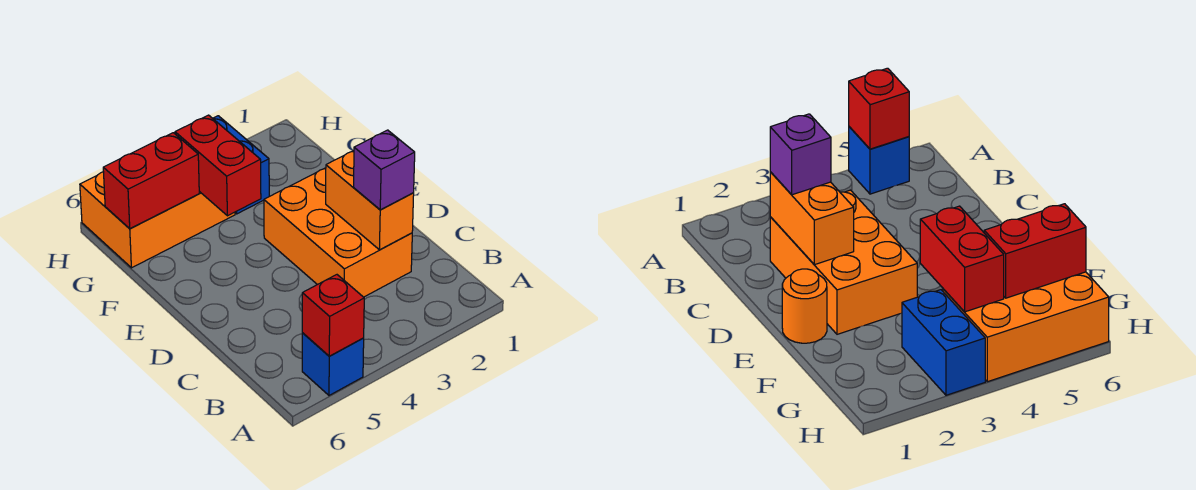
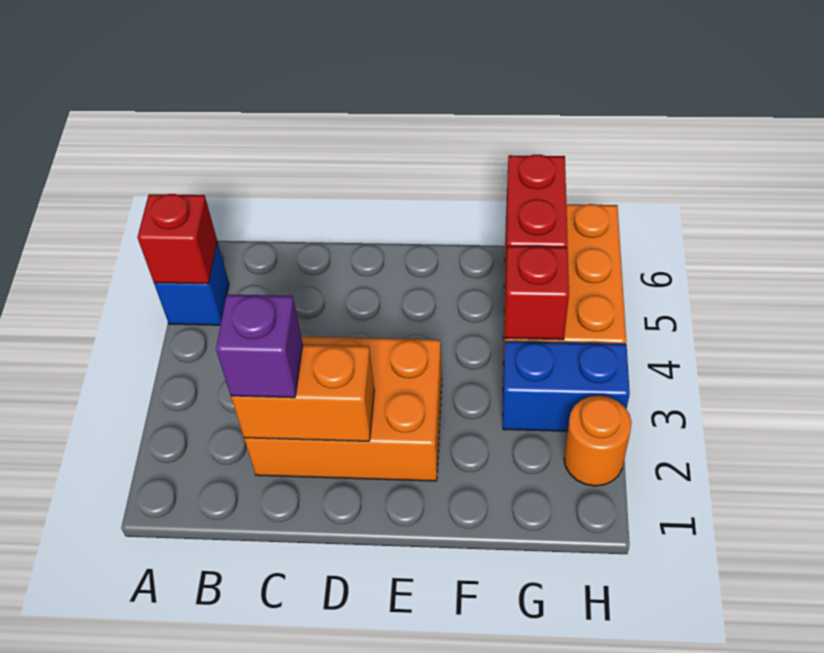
orange 1x1 round brick [782,269,827,343] -> orange 1x1 round brick moved to [564,396,632,486]
red 1x2 brick [175,115,261,216] -> red 1x1 brick [505,246,569,340]

